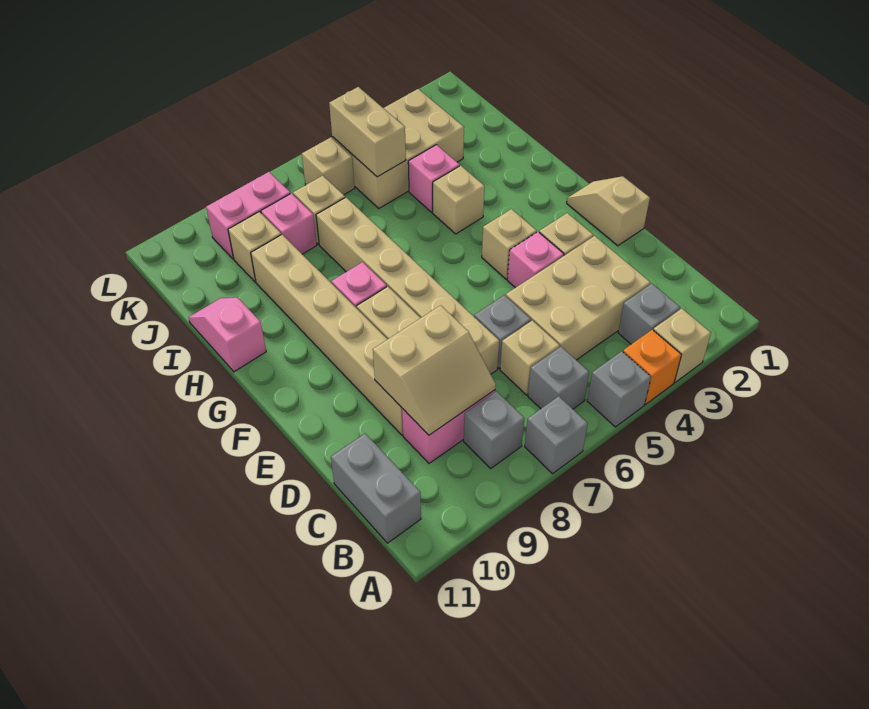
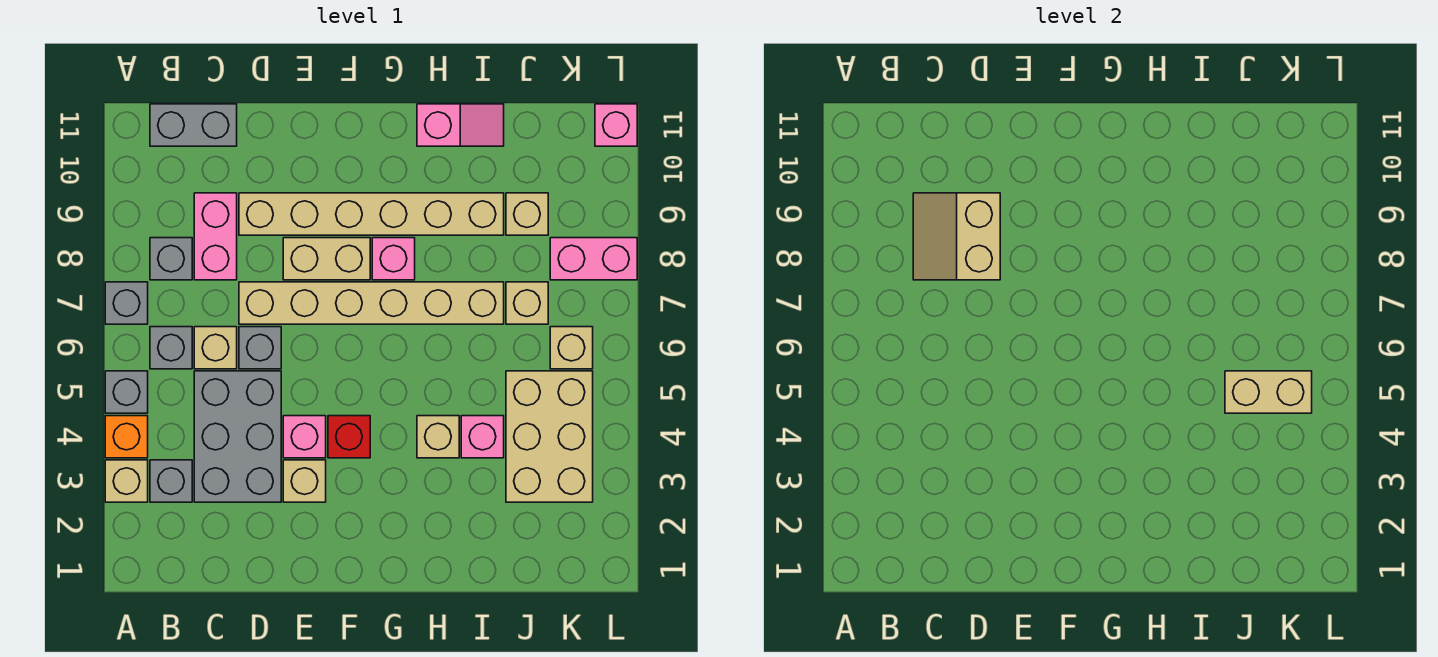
tan 2x3 brick [506,236,650,360] -> grey 2x3 brick [194,371,281,502]
tan 1x2 slope [567,176,650,246] -> none
tan 1x1 brick [482,209,537,279] -> red 1x1 brick [328,416,370,458]
pink 1x1 brick [261,193,317,254] -> pink 1x1 brick moved to [595,104,637,146]
pink 1x2 brick [206,172,290,259] -> pink 1x2 brick turned to [550,238,637,280]

